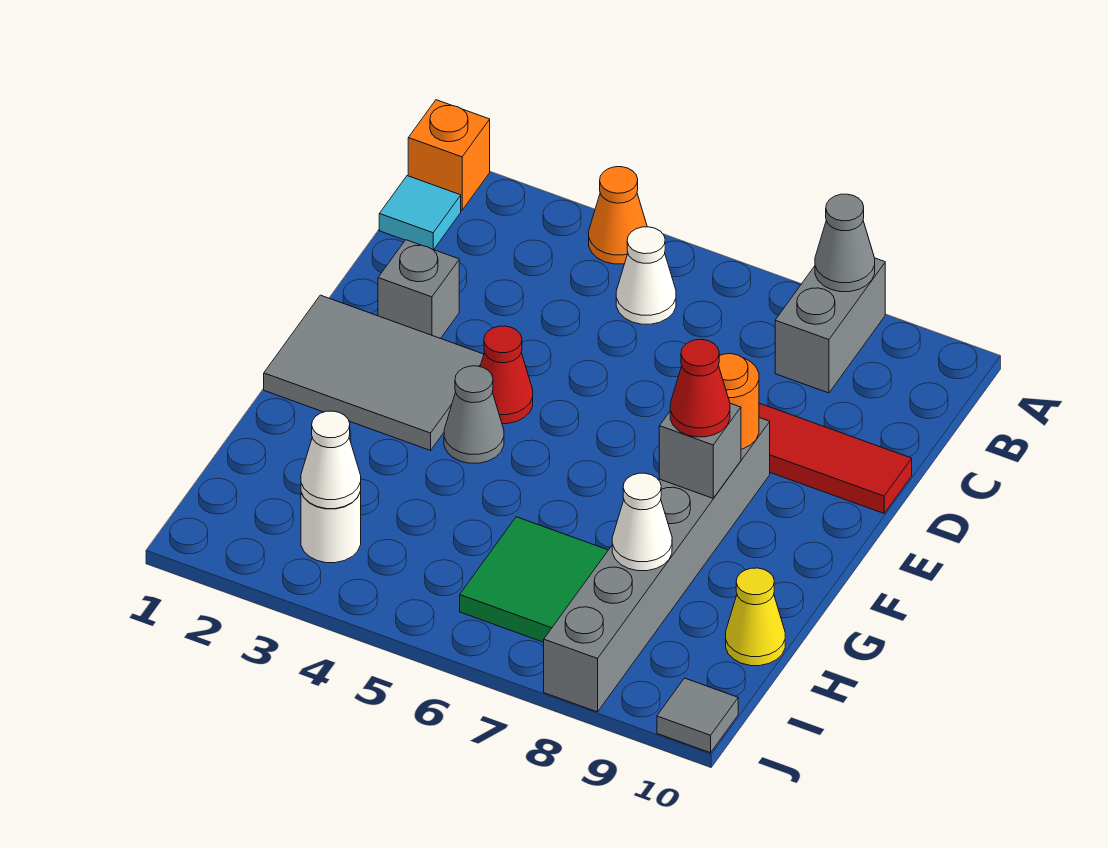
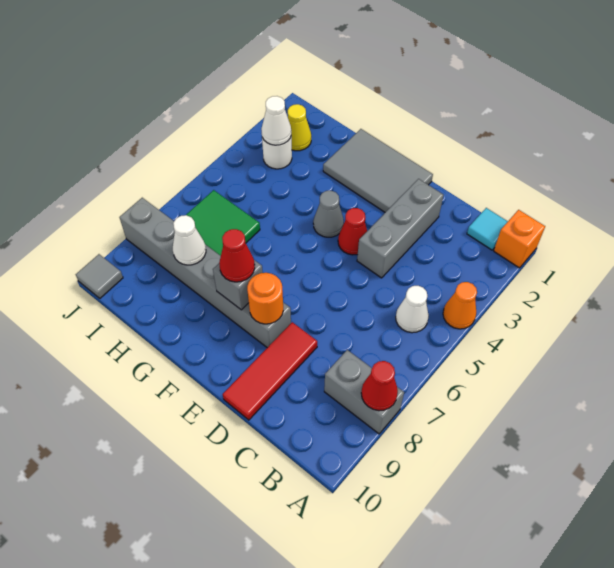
grey 1x1 cone [815,194,875,292] -> red 1x1 cone [361,361,398,411]
grey 1x1 brick [378,240,459,339] -> grey 1x3 brick [357,179,444,278]
grey 2x3 tile [264,295,484,450] -> grey 2x3 tile turned to [323,129,433,212]
yellow 1x1 cone [726,568,785,666] -> yellow 1x1 cone moved to [288,104,311,151]

